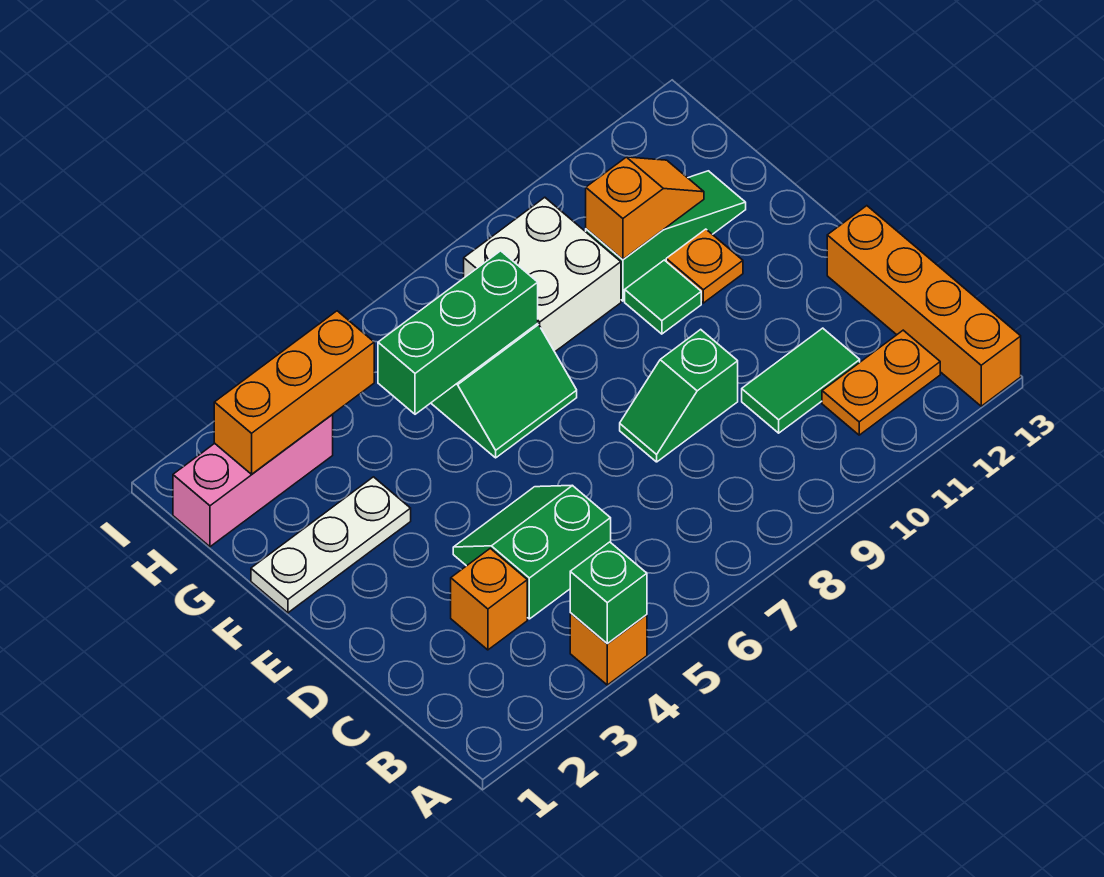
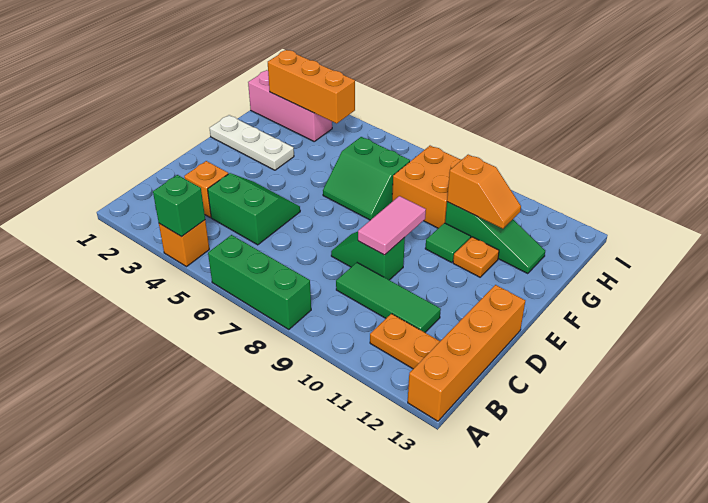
green 1x2 tile [742,328,860,433] -> green 1x3 tile [336,263,441,332]
none -> pink 1x2 tile [358,196,426,255]
green 1x3 brick [378,251,538,414] -> green 1x3 brick moved to [208,235,311,330]
white 2x2 brick [464,197,621,352] -> orange 2x2 brick [392,146,462,228]

